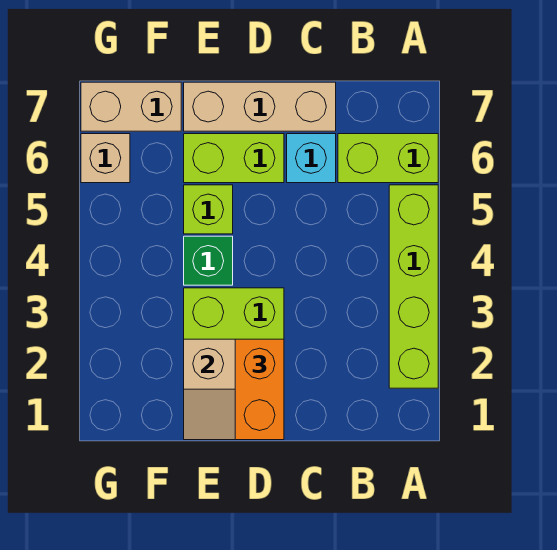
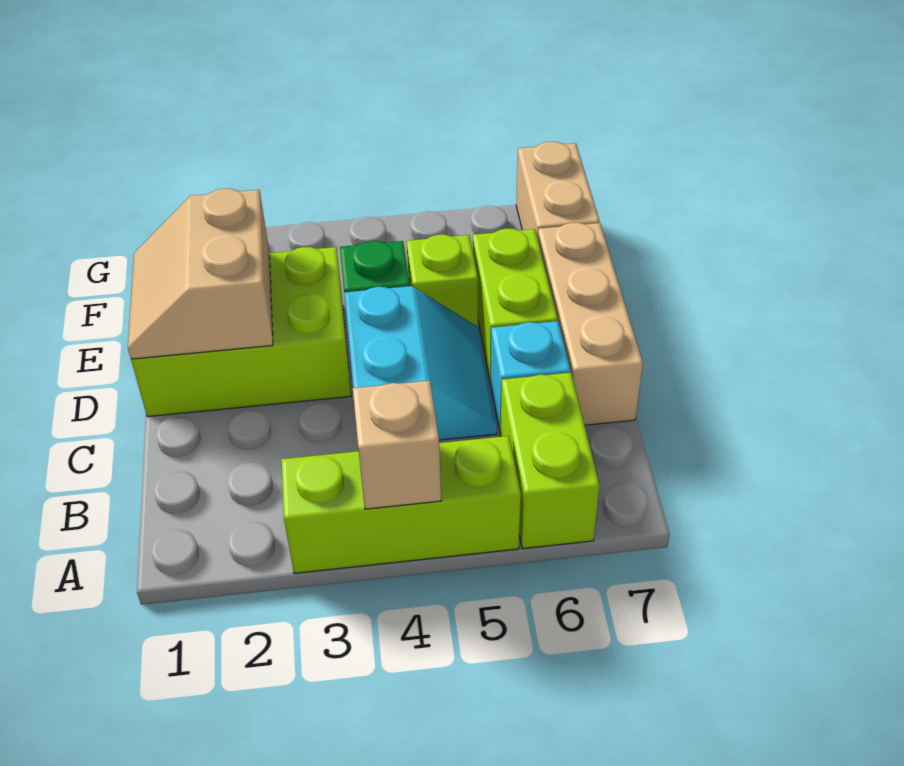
lime 1x4 brick [389,185,438,388] -> lime 1x3 brick [281,436,521,573]
none -> cyan 2x2 slope [344,286,497,440]
orange 1x2 brick [235,339,284,440] -> none
tan 1x1 brick [81,134,130,183] -> tan 1x1 brick moved to [353,381,441,509]

